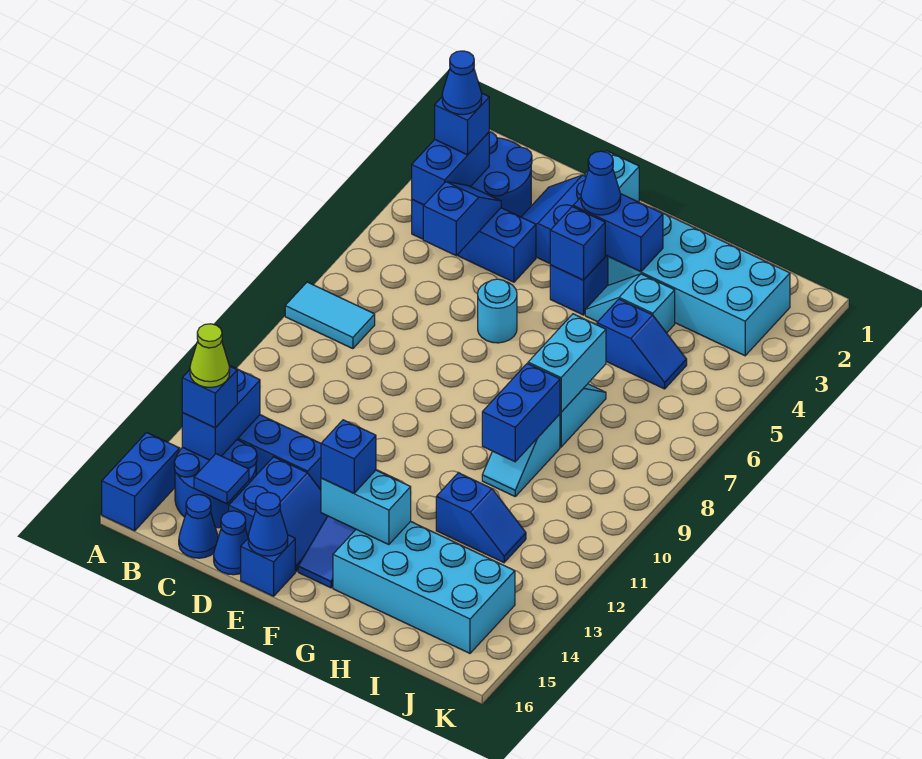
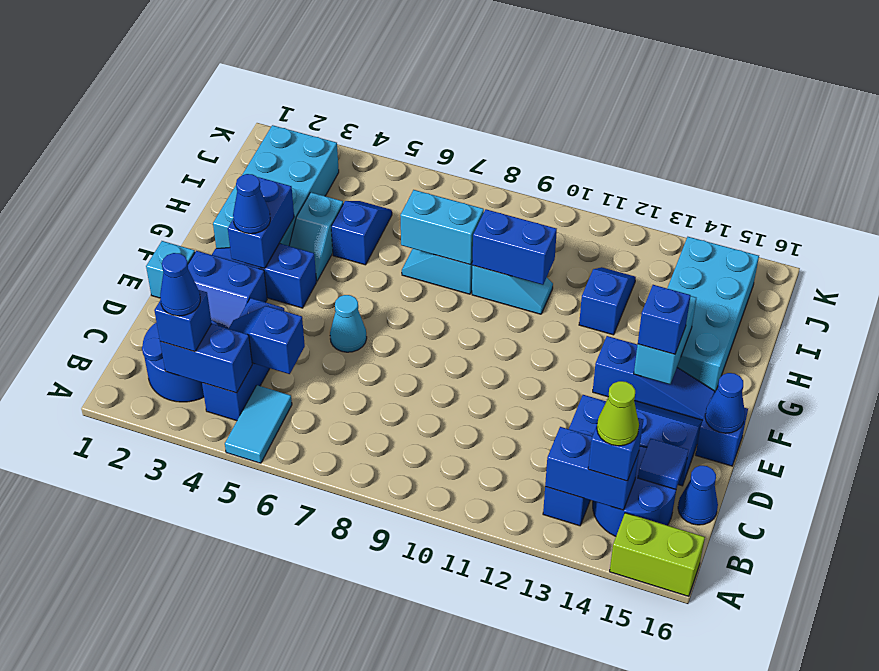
cyan 1x2 tile [285,282,375,349] -> cyan 1x2 tile moved to [225,385,292,463]
blue 1x2 brick [102,433,180,531] -> lime 1x2 brick [610,513,705,596]
blue 1x1 cone [214,511,248,575] -> none
cyan 1x1 round brick [478,279,517,343] -> cyan 1x1 cone [330,295,367,352]
blue 1x1 brick [550,207,605,280] -> none

